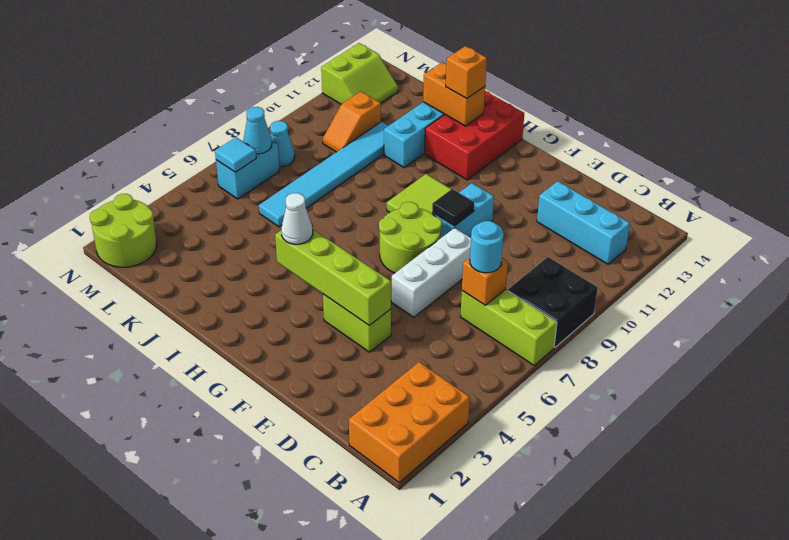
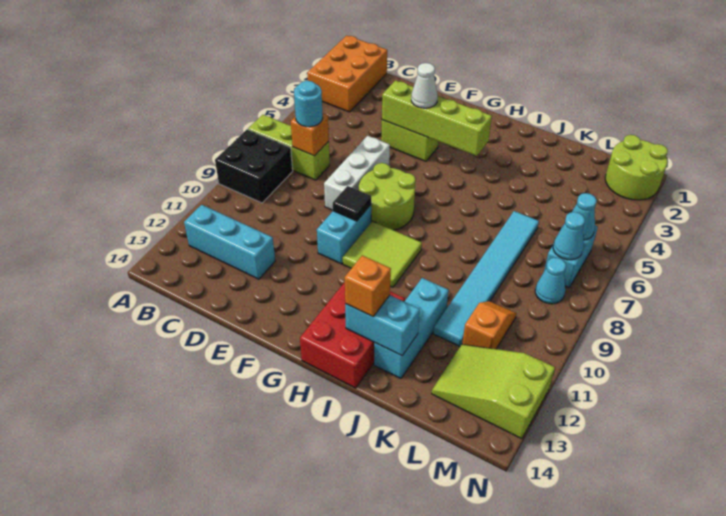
white 1x1 cone [281,193,313,244] -> white 1x1 cone moved to [411,63,438,108]
orange 1x2 brick [423,62,485,126] -> cyan 1x2 brick [345,295,420,356]
cyan 1x1 tile [215,137,256,172] -> cyan 1x1 cone [572,193,597,240]
lime 2x2 slope [321,43,398,104] -> lime 2x3 slope [432,344,555,439]

